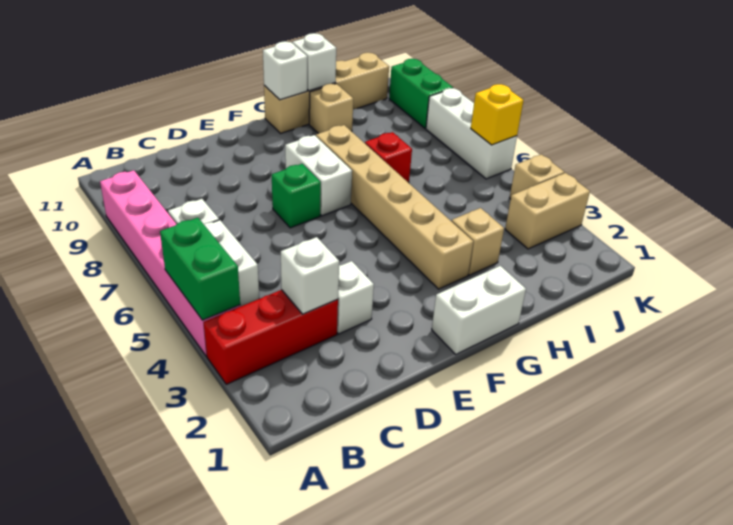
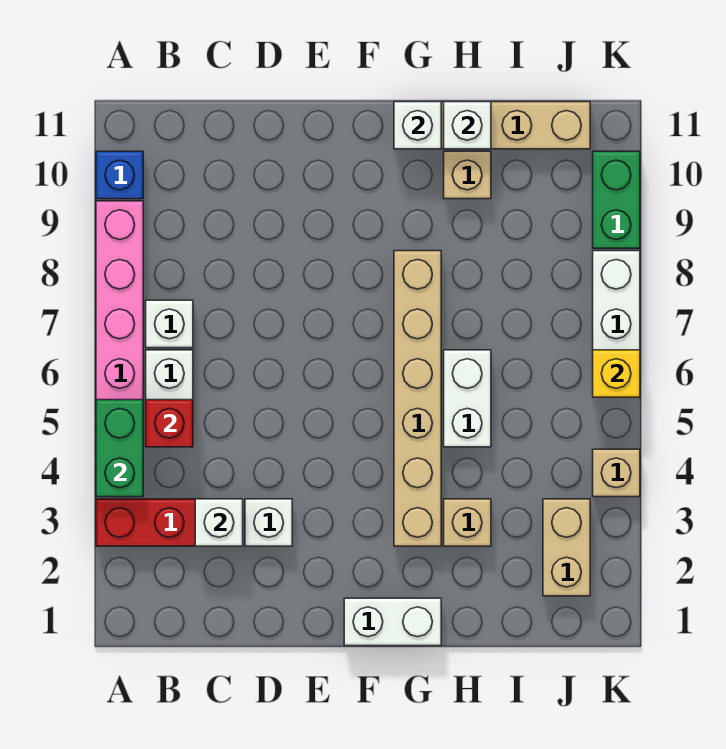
none -> blue 1x1 brick [96,151,143,199]
green 1x1 brick [272,164,321,228] -> none
white 1x2 brick [285,135,352,216] -> white 1x2 brick moved to [444,350,491,447]
red 1x1 brick [365,132,412,183] -> red 1x1 brick moved to [146,400,193,447]
tan 1x2 brick [505,173,590,249] -> tan 1x2 brick turned to [543,499,590,596]

